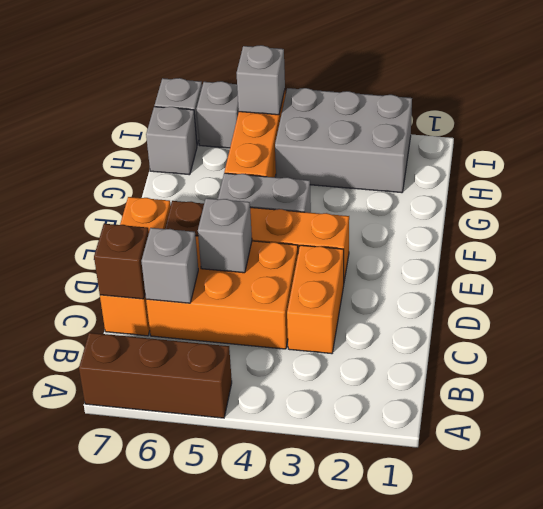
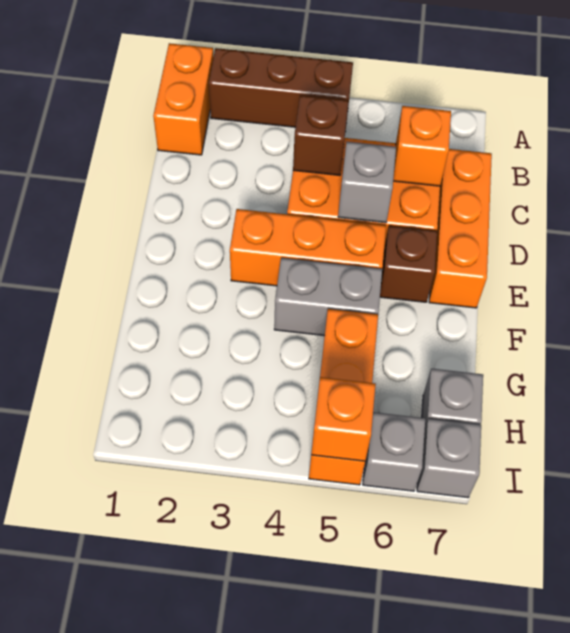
brown 1x3 brick [79,333,232,418] -> brown 1x3 brick moved to [209,48,353,132]
orange 1x2 brick [287,245,344,354] -> orange 1x2 brick moved to [153,43,214,155]
grey 1x1 brick [141,228,198,303] -> orange 1x1 brick [393,106,451,186]
brown 1x1 brick [94,224,149,299] -> brown 1x1 brick moved to [293,95,349,175]
grey 2x3 brick [275,88,412,193] -> none
grey 1x1 brick [237,45,285,115] -> orange 1x1 brick [311,377,376,461]

